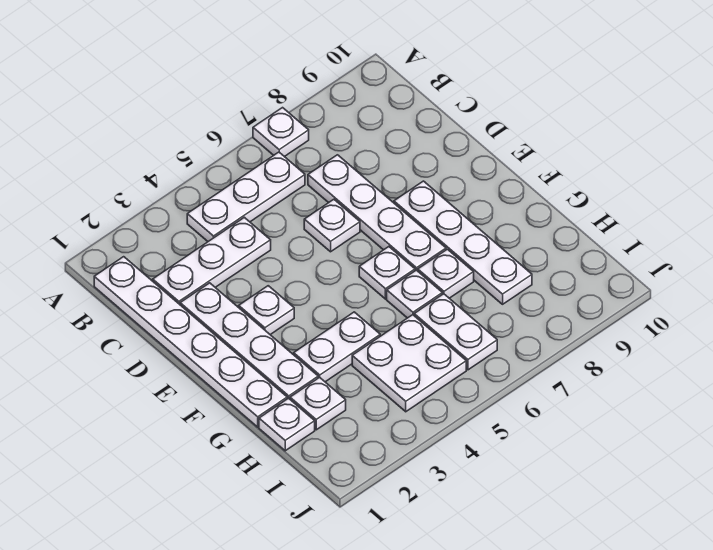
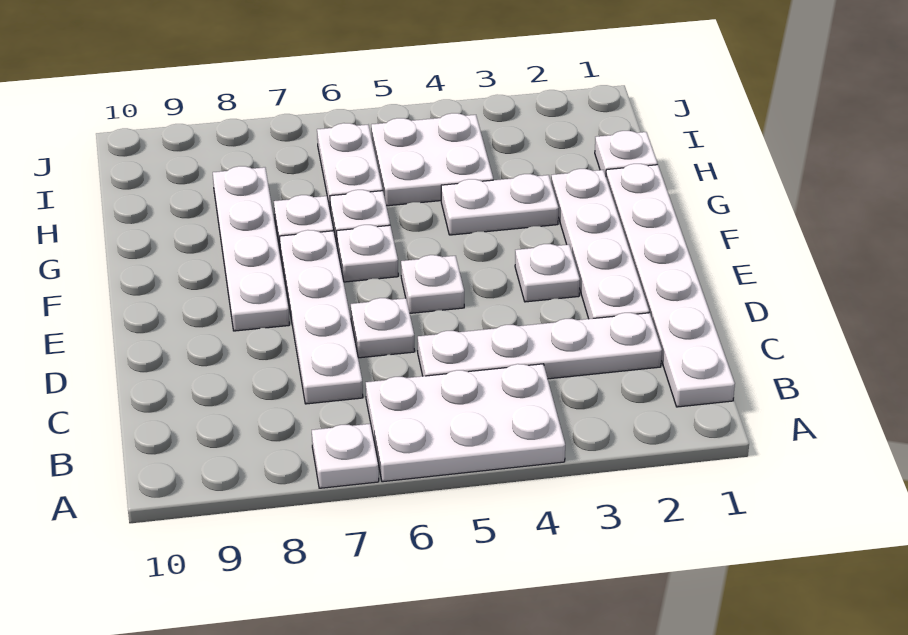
white 1x3 plate [187,152,305,241] -> white 2x3 plate [366,364,565,482]
white 1x3 plate [153,217,271,304] -> white 1x4 plate [418,313,662,379]
white 1x1 plate [290,377,346,430] -> white 1x1 plate moved to [401,255,464,313]

